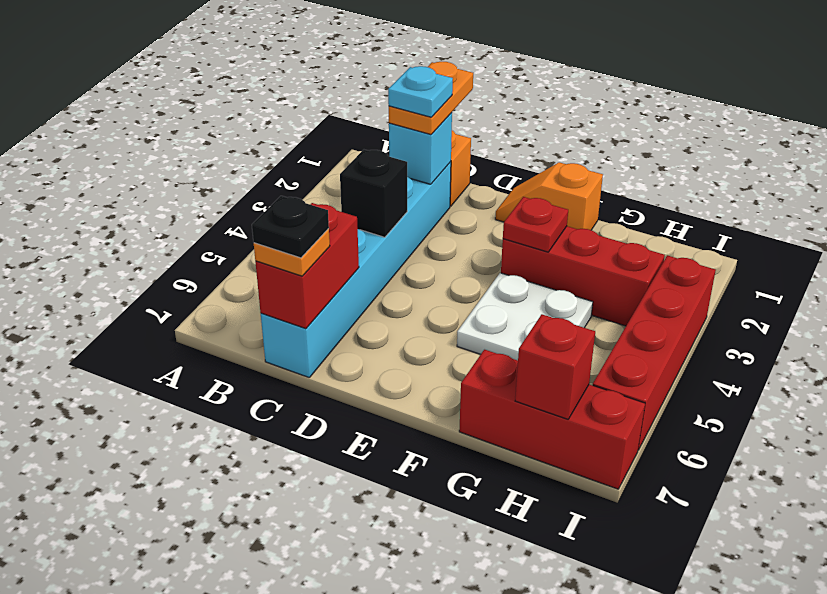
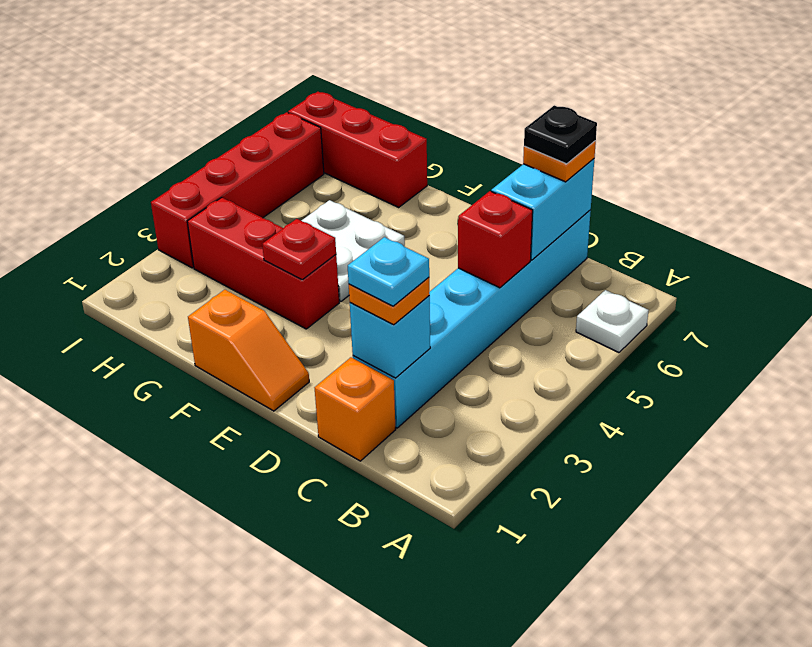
none -> white 1x1 plate [576,290,649,352]
orange 1x2 plate [389,62,473,134] -> orange 1x1 plate [349,277,430,325]
black 1x1 brick [340,150,407,237] -> none
red 1x2 brick [255,203,359,329] -> cyan 1x2 brick [491,159,594,260]
red 1x1 brick [515,314,595,419] -> red 1x1 brick moved to [458,191,533,288]

